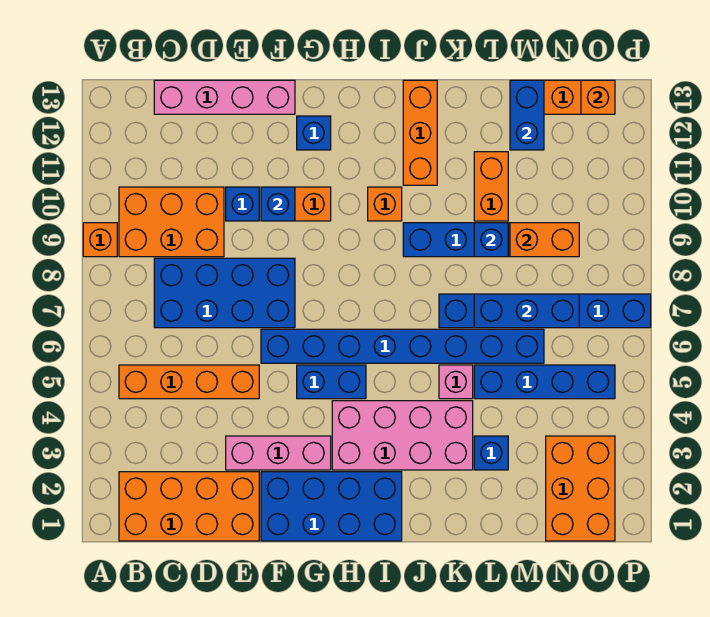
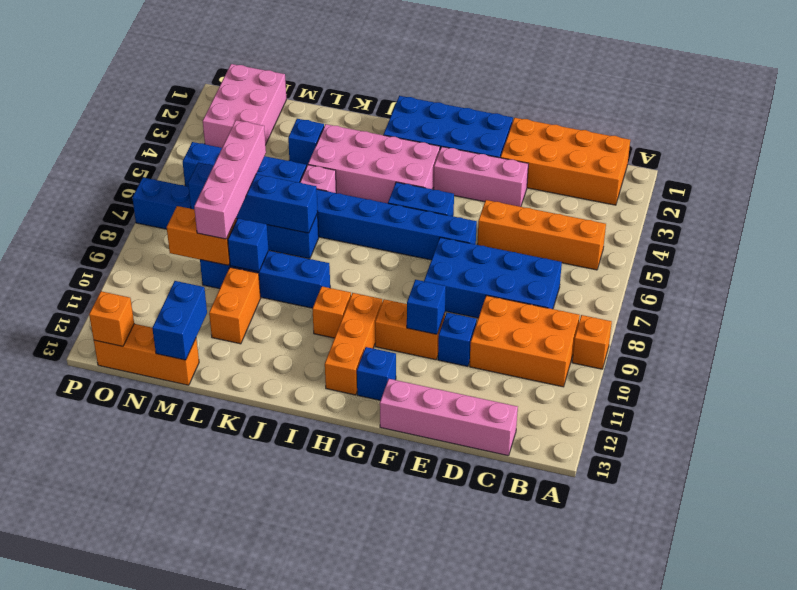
orange 1x3 brick [403,80,437,185] -> orange 1x3 brick moved to [325,293,382,395]
blue 1x3 brick [474,294,579,328] -> blue 1x4 brick [188,163,318,233]
none -> pink 1x4 brick [194,120,266,239]
orange 2x3 brick [546,436,615,541] -> pink 2x3 brick [203,64,286,148]

